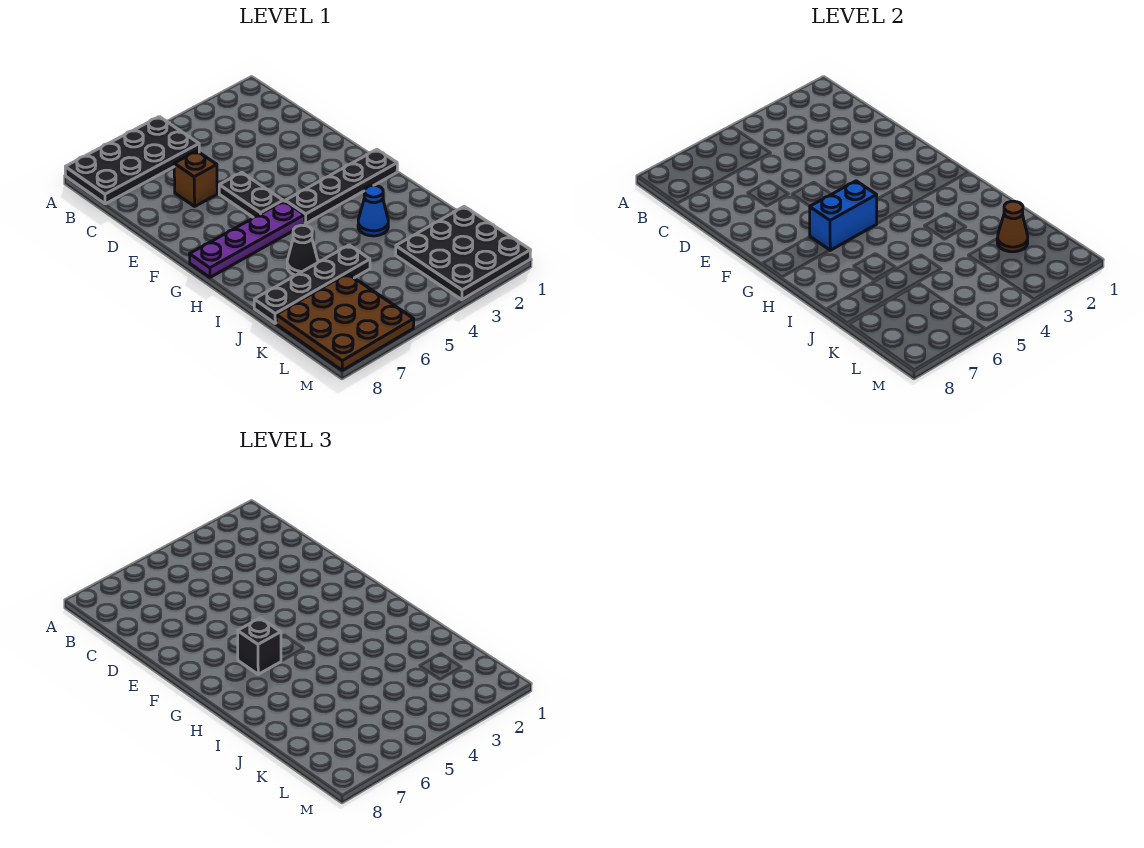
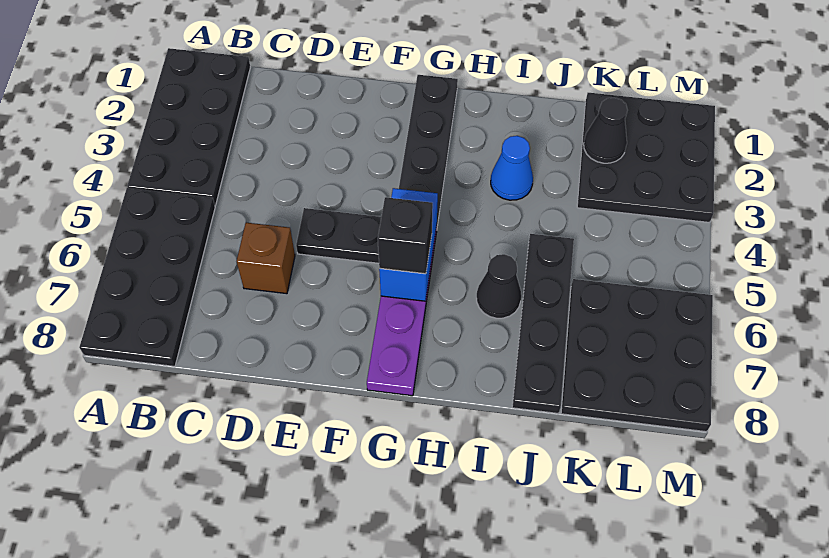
none -> black 2x4 plate [127,48,250,205]
brown 1x1 cone [997,201,1028,252] -> black 1x1 cone [584,98,627,163]
brown 3x3 plate [276,274,414,370] -> black 3x3 plate [561,279,713,432]

